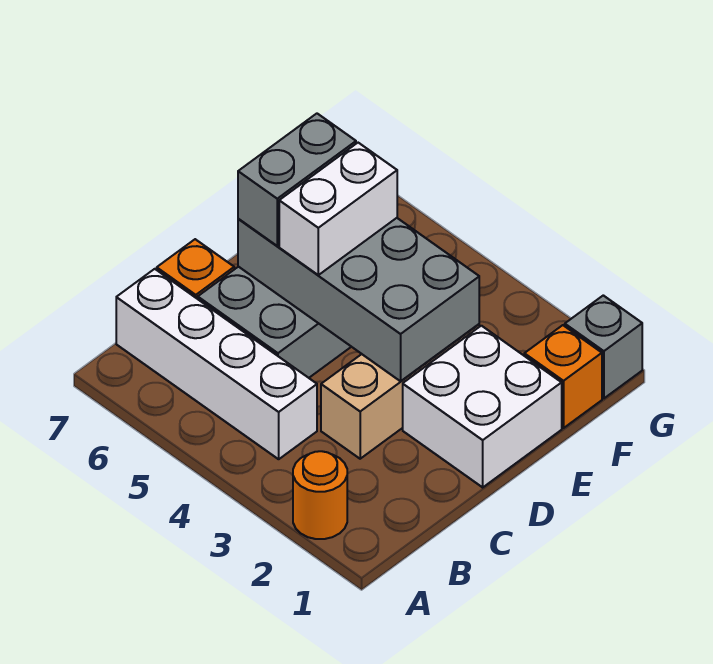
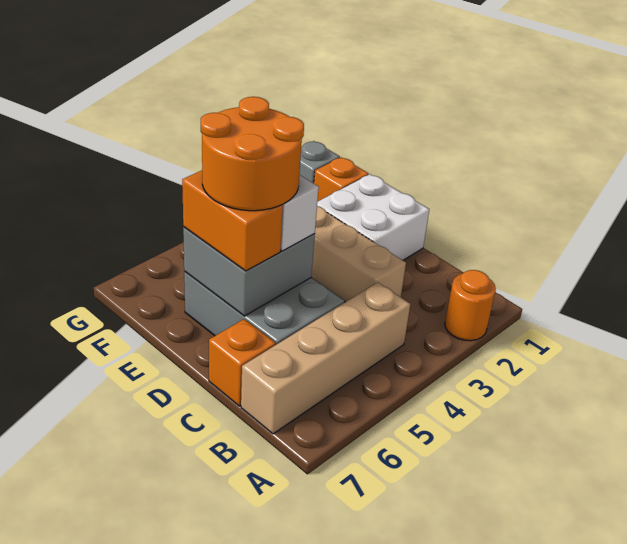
white 1x4 brick [116,269,317,459] -> tan 1x4 brick [241,282,410,434]
grey 2x4 brick [238,218,479,381] -> grey 2x2 brick [183,227,315,316]
none -> orange 2x2 round brick [201,97,304,211]
grey 1x2 brick [238,114,356,246] -> orange 1x2 brick [182,170,283,271]

